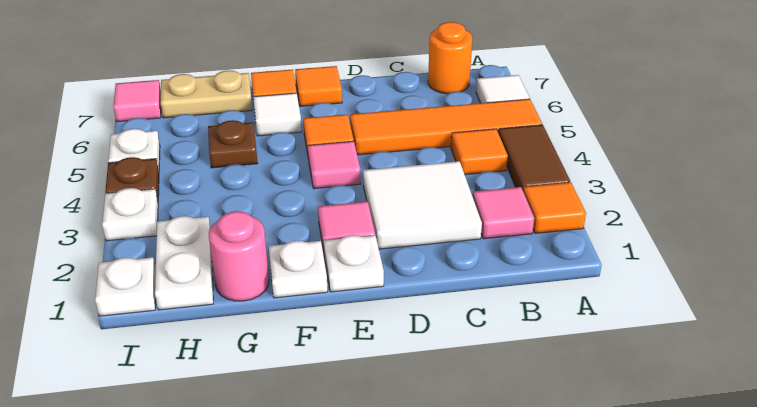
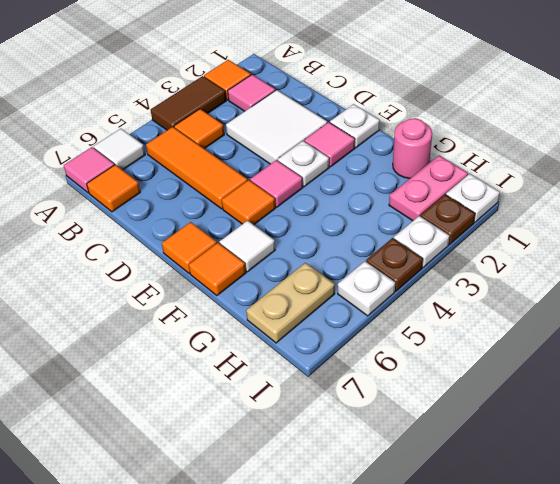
orange 1x4 tile [350,99,542,155] -> orange 1x3 tile [146,127,248,209]
orange 1x1 round brick [428,22,472,94] -> orange 1x1 tile [87,165,140,212]
white 1x1 plate [269,241,328,298] -> white 1x1 plate moved to [278,141,329,187]
brown 1x1 plate [208,120,258,168] -> brown 1x1 plate moved to [420,195,475,245]
tan 1x2 plate [161,70,252,118] -> tan 1x2 plate turned to [246,263,335,343]
white 1x2 plate [155,216,213,310] -> pink 1x2 plate [389,156,468,221]
pink 1x1 tile [113,80,161,122] -> pink 1x1 tile moved to [64,147,114,193]

